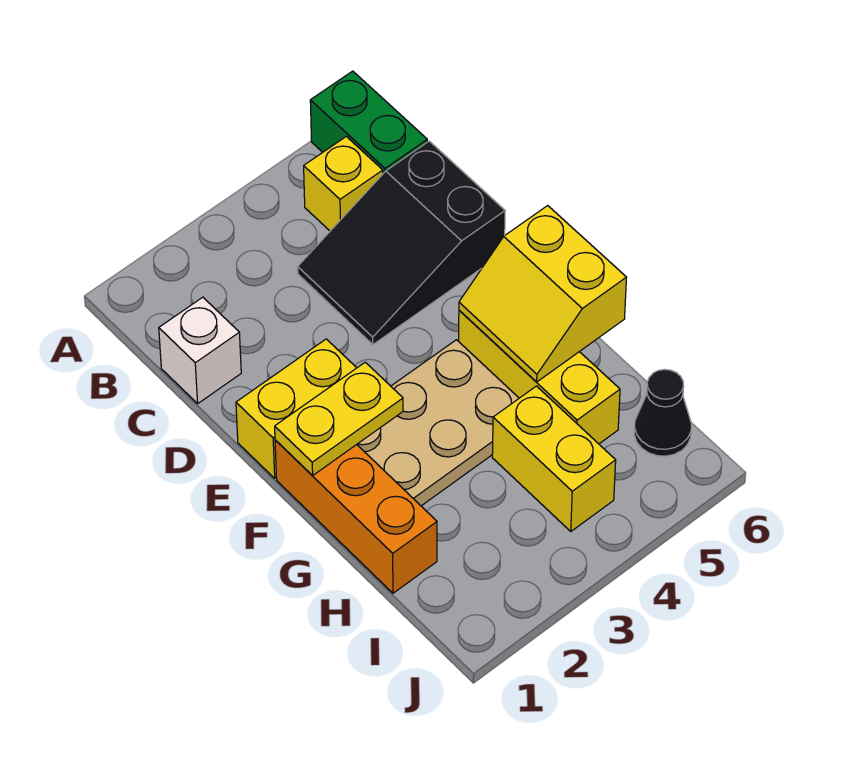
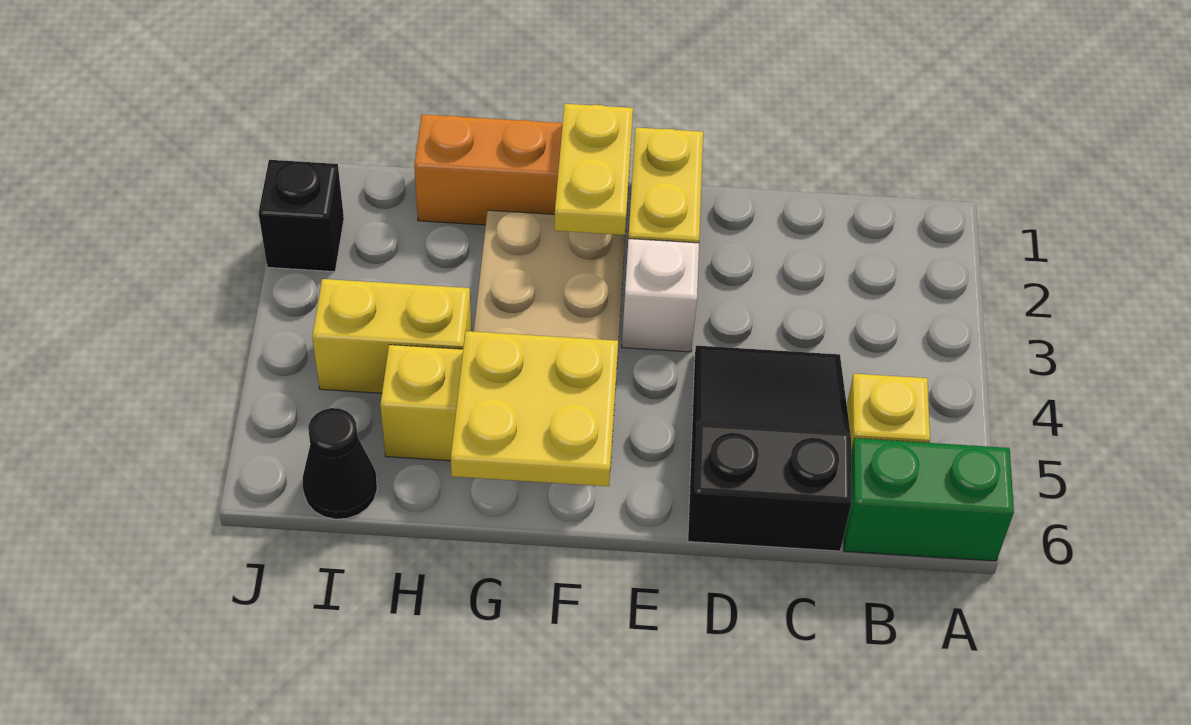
white 1x1 brick [159,297,241,403] -> white 1x1 brick moved to [622,239,699,352]
yellow 2x2 slope [459,206,627,382] -> yellow 2x2 plate [451,331,618,486]
none -> black 1x1 brick [259,160,344,272]

